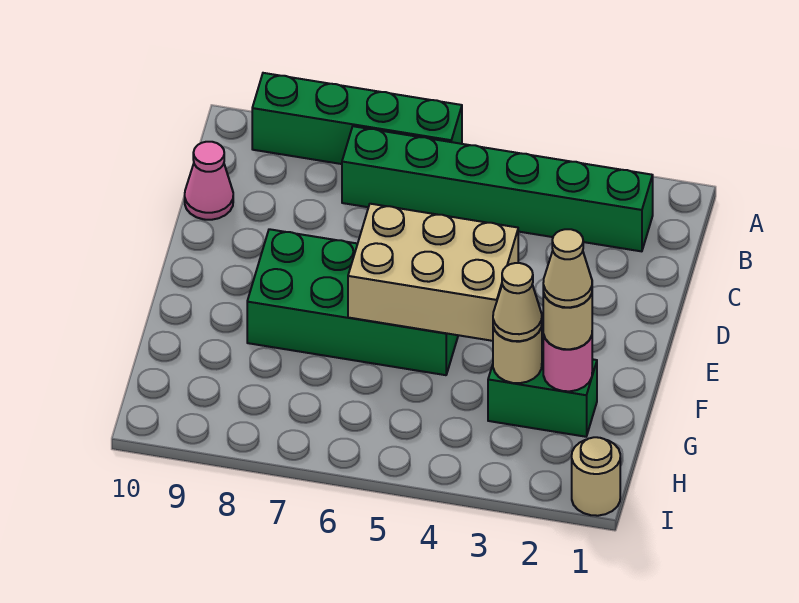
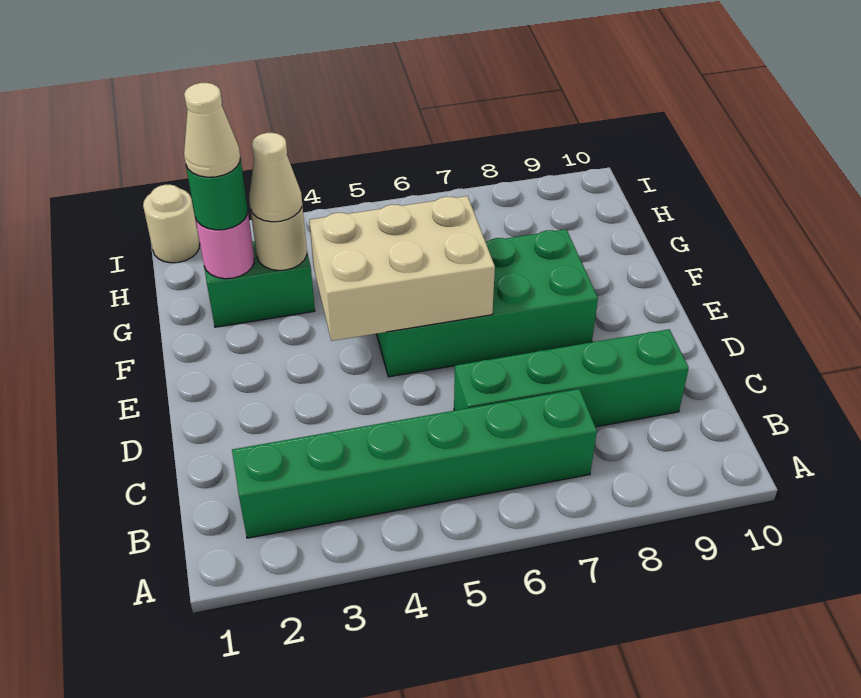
green 1x4 brick [252,73,462,164] -> green 1x4 brick moved to [454,329,689,427]
pink 1x1 cone [185,142,233,220] -> none
tan 1x1 round brick [543,292,592,349] -> green 1x1 round brick [186,158,248,230]

